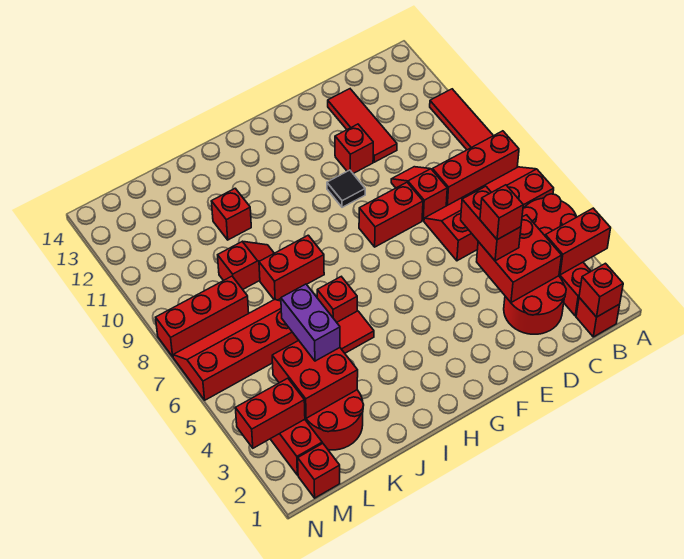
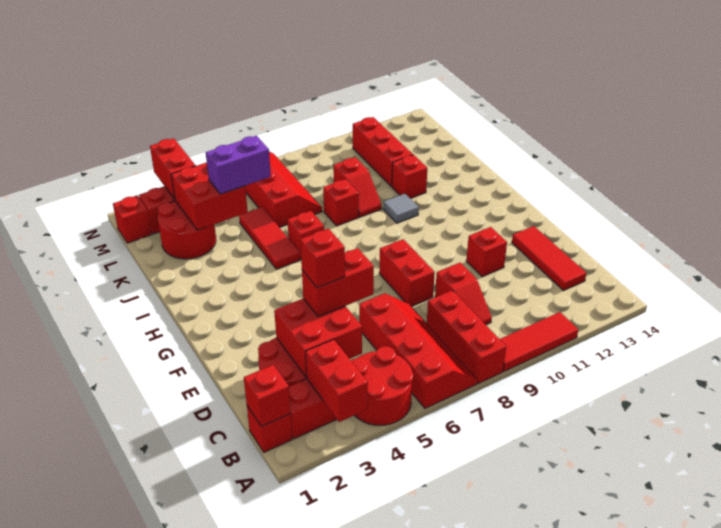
red 1x2 slope [391,167,447,221] -> red 1x2 slope turned to [435,263,492,325]
red 1x3 tile [328,89,397,162] -> red 1x3 tile turned to [512,226,586,291]
black 1x1 tile [327,170,365,207] -> none
red 1x2 brick [259,235,324,300] -> red 1x1 brick [323,179,359,226]
none -> grey 1x1 tile [383,194,419,223]
red 1x3 brick [156,276,249,357] -> red 1x3 brick moved to [353,117,413,186]

